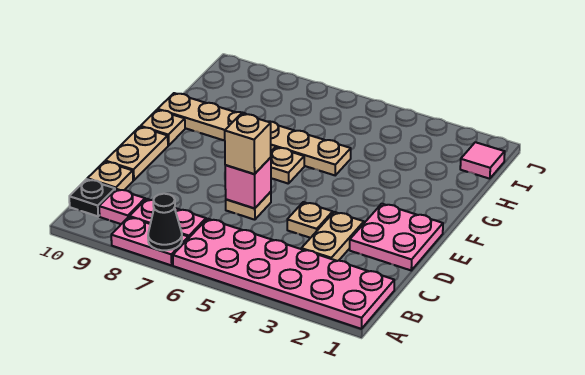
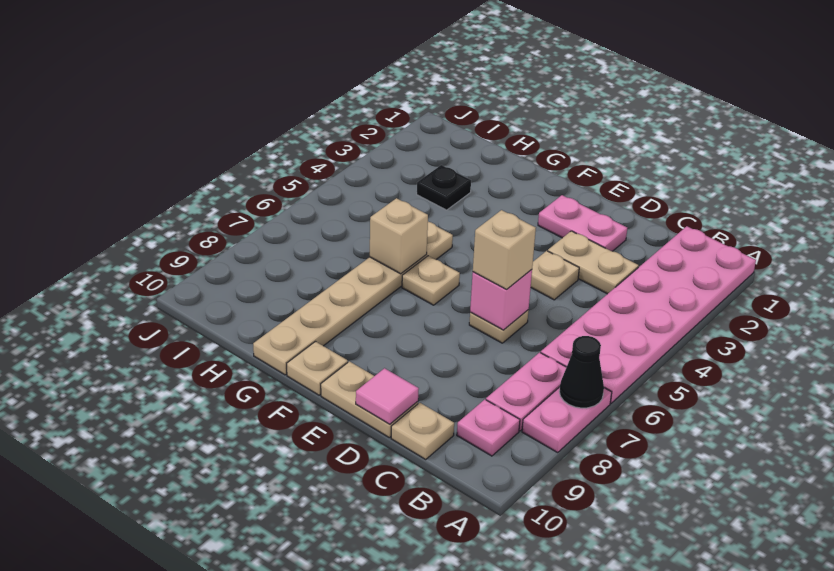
black 1x1 plate [69,179,115,216] -> black 1x1 plate moved to [417,165,471,210]
pink 2x2 plate [350,204,443,270] -> pink 1x2 plate [538,195,627,251]
none -> tan 1x1 brick [370,198,428,274]
pink 1x1 tile [460,142,505,179] -> pink 1x1 tile moved to [356,368,419,424]

